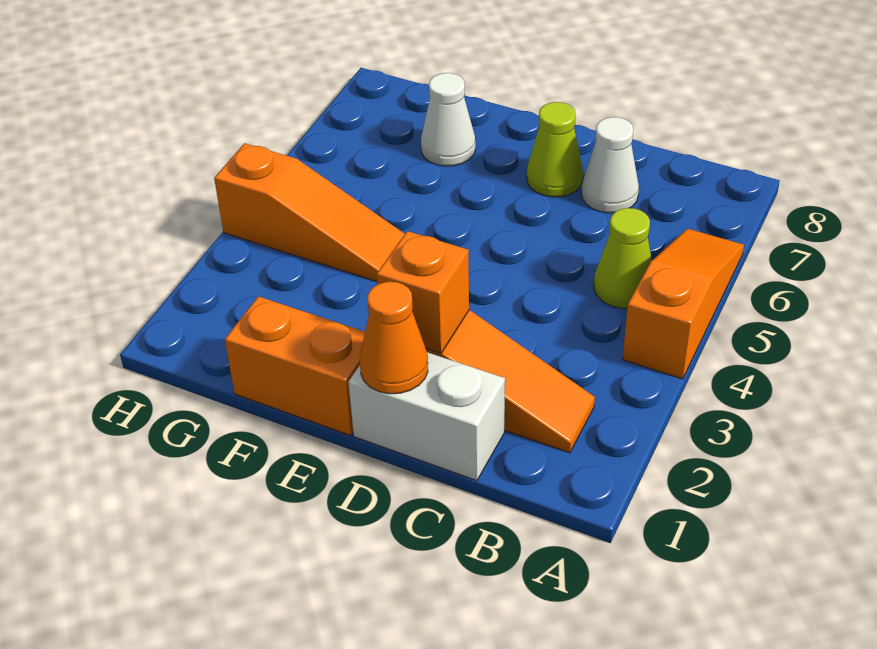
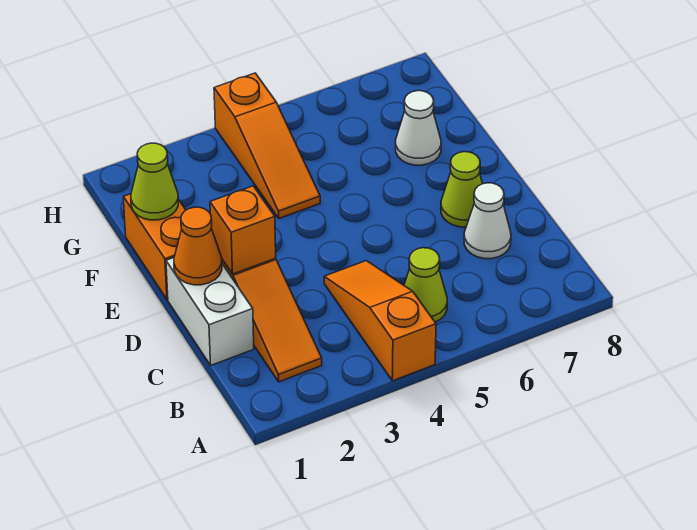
orange 1x3 slope [622,229,744,379] -> orange 1x3 slope turned to [324,261,436,381]
none -> lime 1x1 cone [131,143,178,220]

